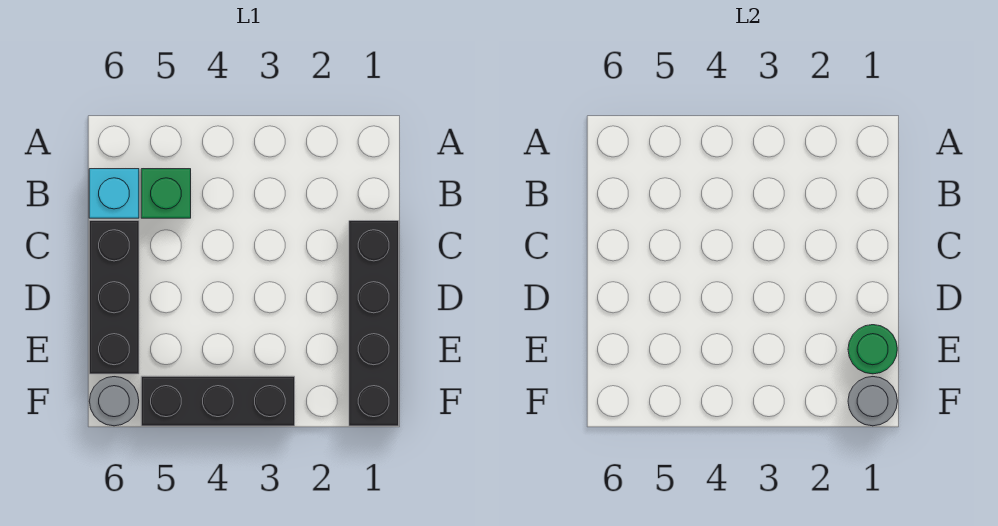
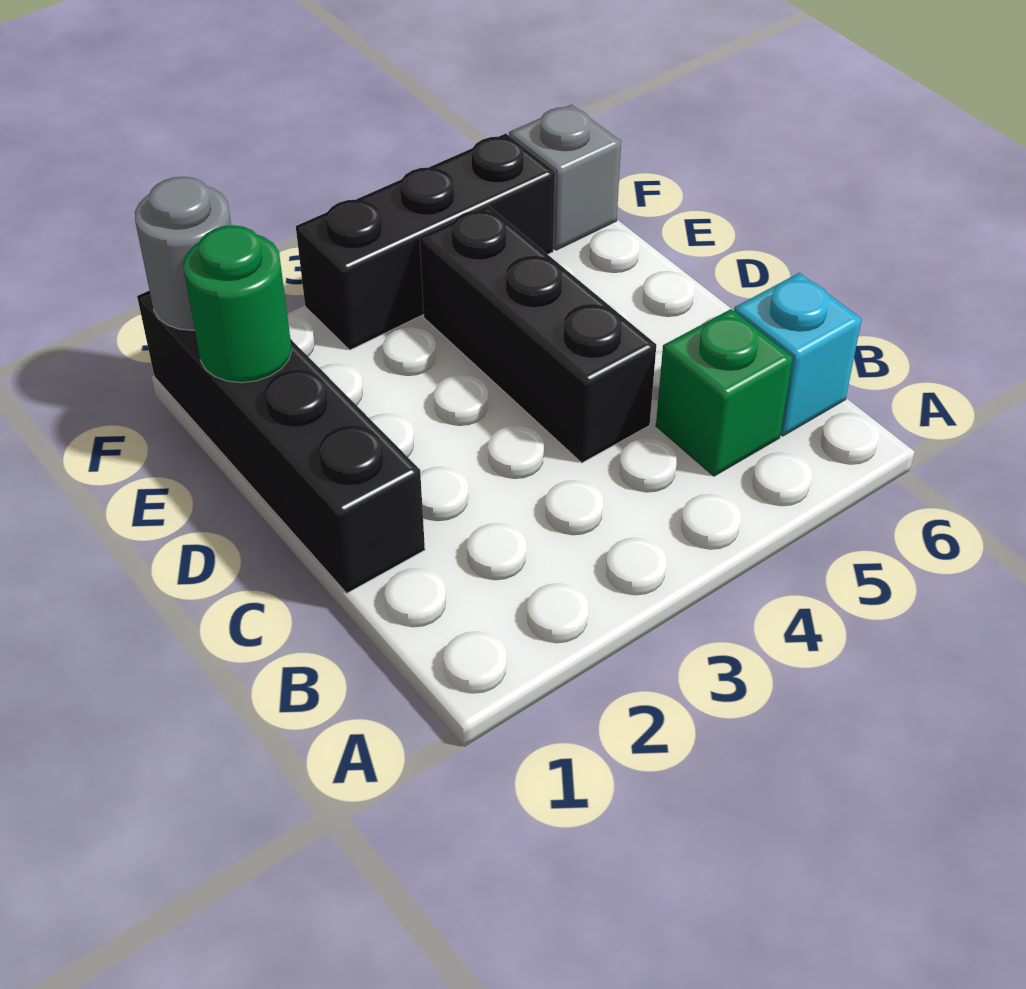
black 1x3 brick [89,221,139,374] -> black 1x3 brick moved to [420,206,656,463]
grey 1x1 round brick [89,377,139,426] -> grey 1x1 brick [509,105,621,250]

